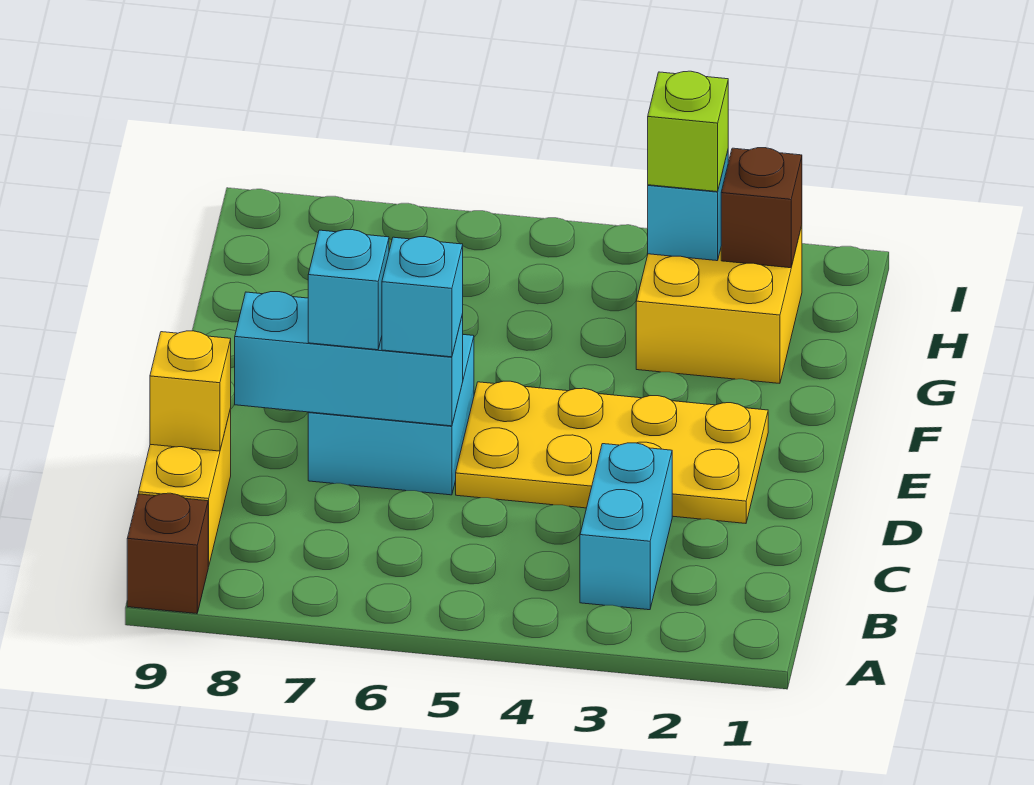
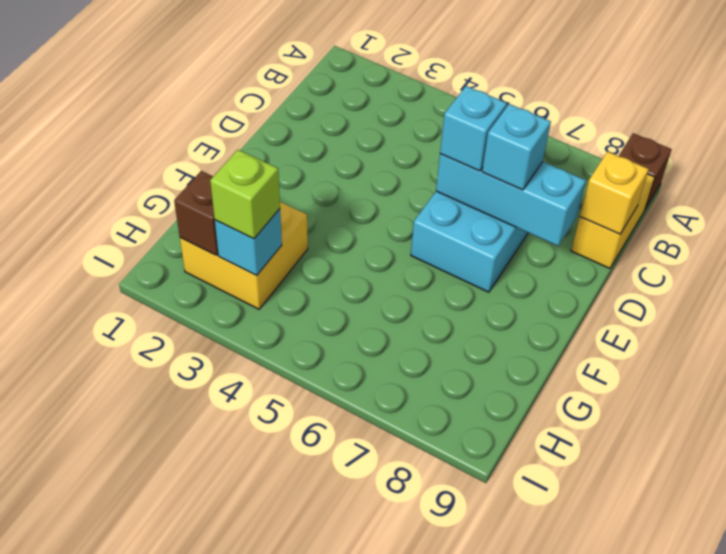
cyan 1x2 brick [580,443,672,610] -> none
yellow 2x4 plate [456,381,768,523] -> none

